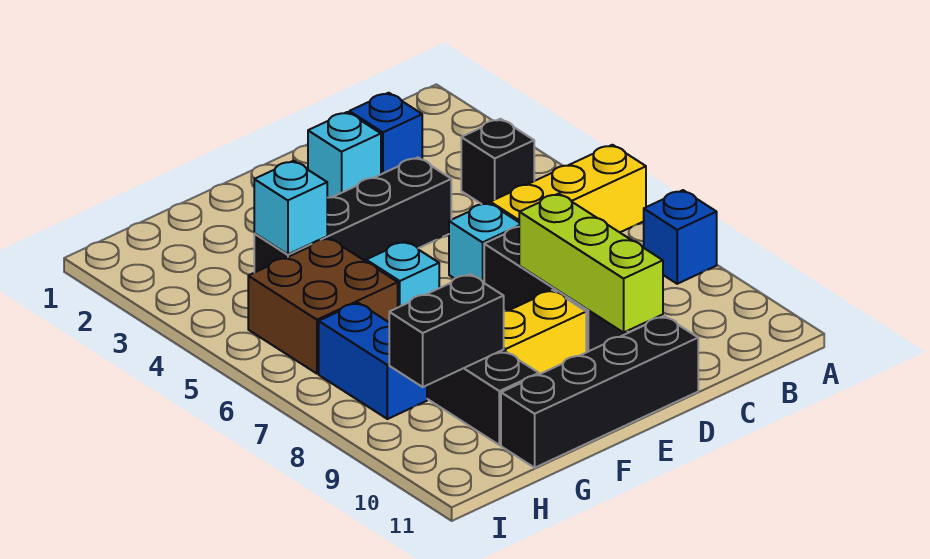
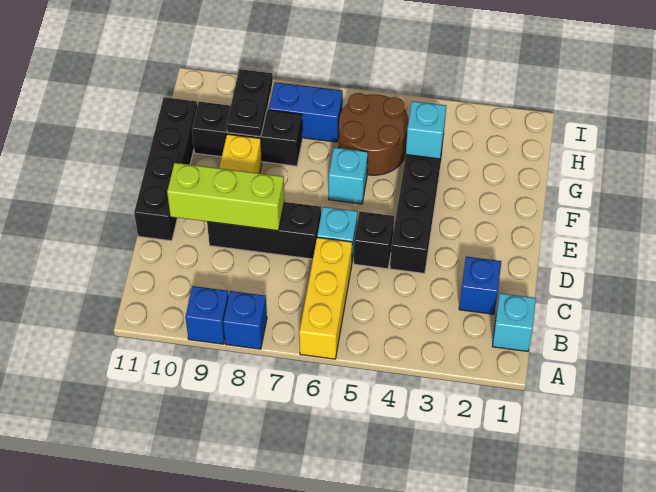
none -> blue 1x1 brick [185,286,229,344]
black 1x1 brick [461,119,534,204] -> black 1x1 brick moved to [354,212,394,269]
cyan 1x1 brick [308,112,381,198] -> cyan 1x1 brick moved to [492,293,536,351]
brown 2x2 brick [248,238,398,374] -> brown 2x2 round brick [339,93,409,175]
black 1x2 brick [389,274,504,387] -> black 1x2 plate [227,69,273,137]

